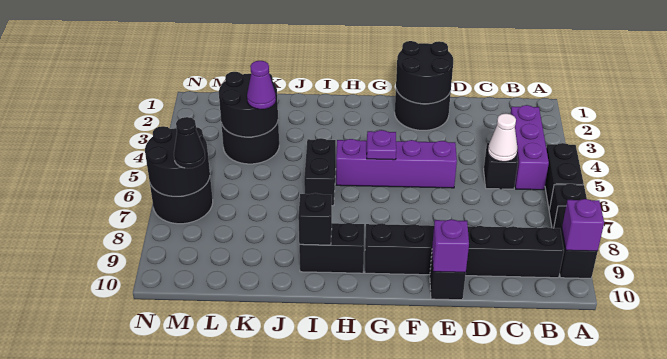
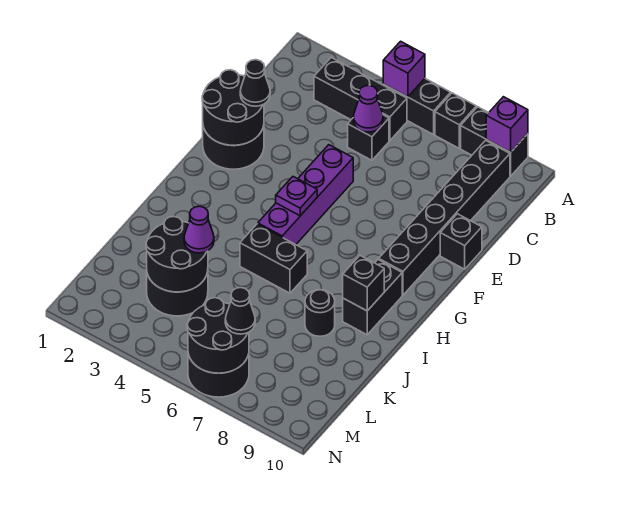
purple 1x3 brick [511,105,549,190] -> black 1x3 brick [314,58,407,141]
white 1x1 cone [488,114,518,162] -> purple 1x1 cone [353,86,383,132]
none -> black 1x1 cone [240,60,270,106]
purple 1x1 brick [432,219,469,273] -> purple 1x1 brick moved to [383,41,425,97]
none -> black 1x1 round brick [305,290,335,336]

